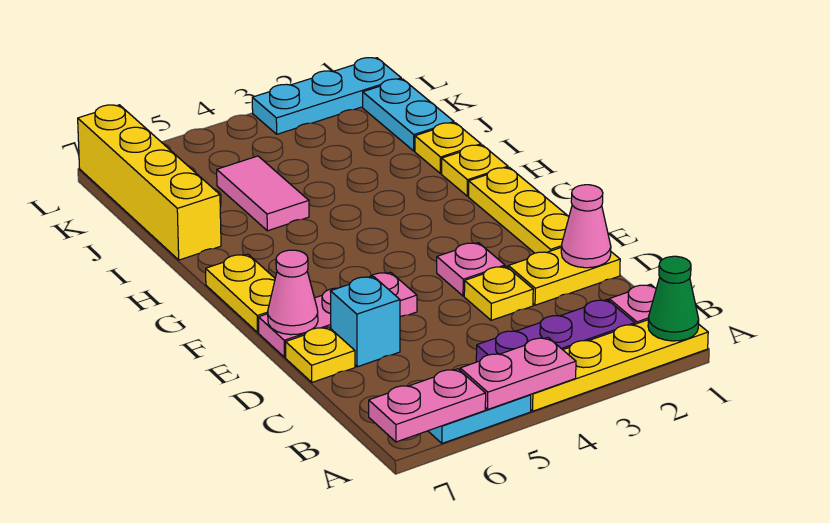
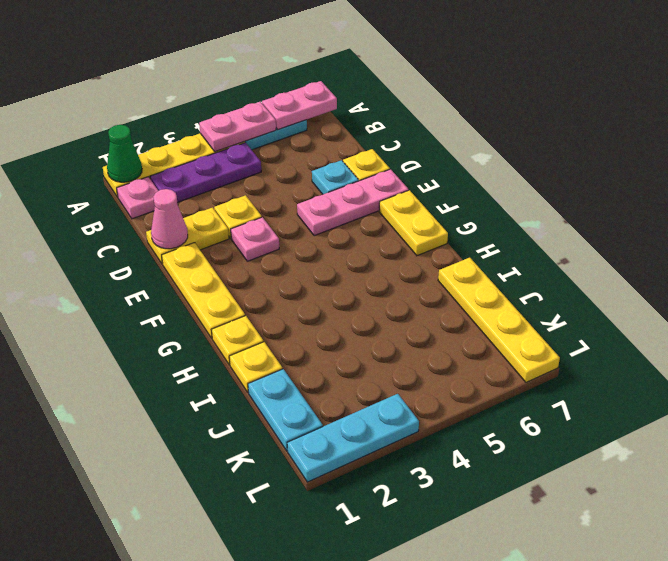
cyan 1x1 brick [330,276,400,367] -> cyan 1x1 plate [312,160,359,194]
pink 1x1 cone [268,250,318,335] -> none
pink 1x2 tile [217,156,309,231] -> none
yellow 1x4 brick [78,105,221,260] -> yellow 1x4 plate [438,258,560,382]

